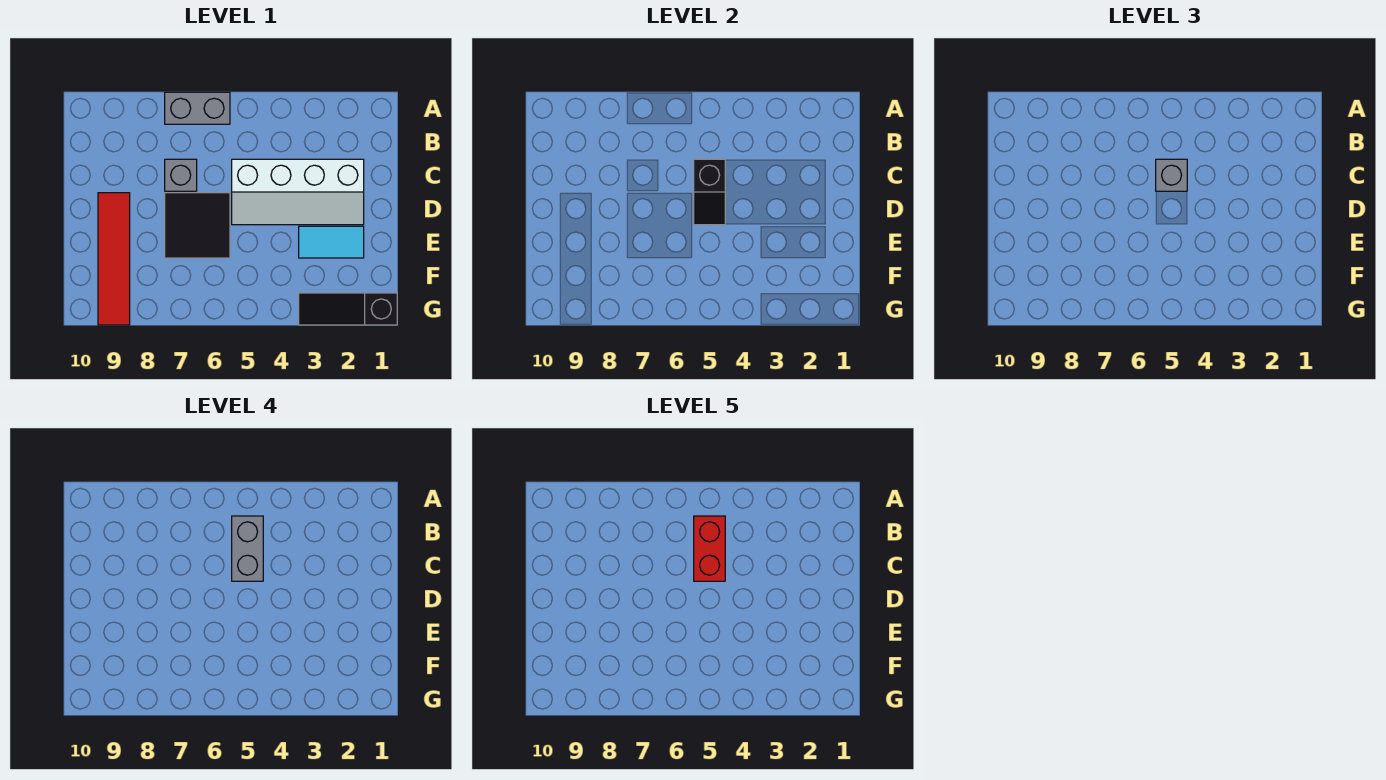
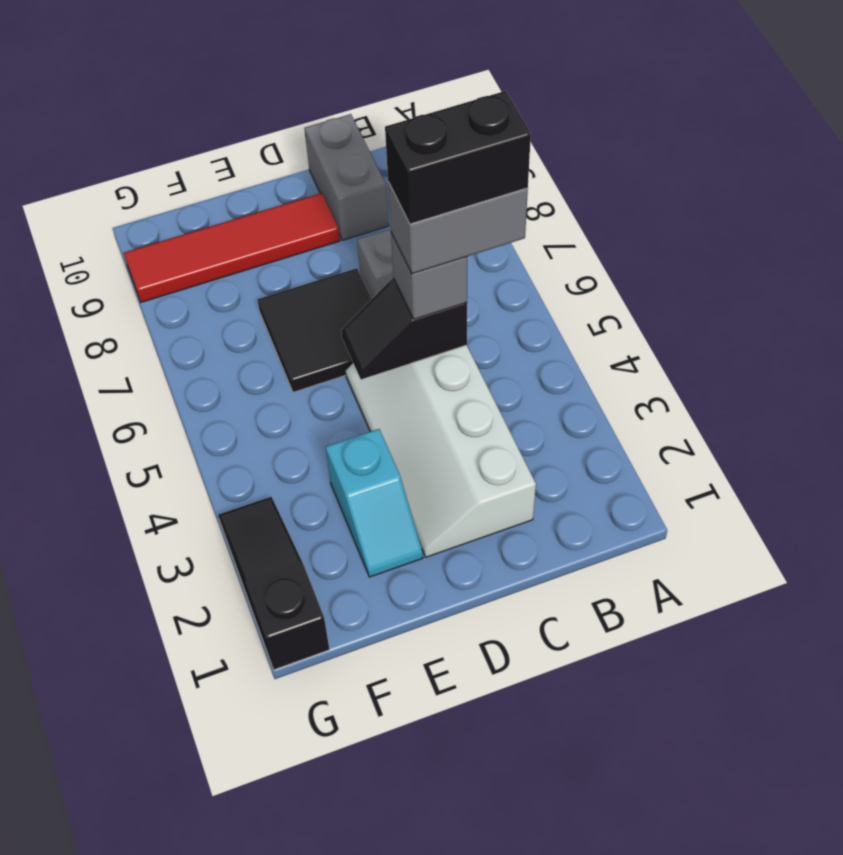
grey 1x2 brick [165,92,230,124] -> grey 1x2 brick moved to [304,114,389,240]
red 1x2 brick [694,516,725,581] -> black 1x2 brick [385,91,531,224]
cyan 1x2 tile [299,226,364,258] -> cyan 1x2 slope [326,429,423,577]

